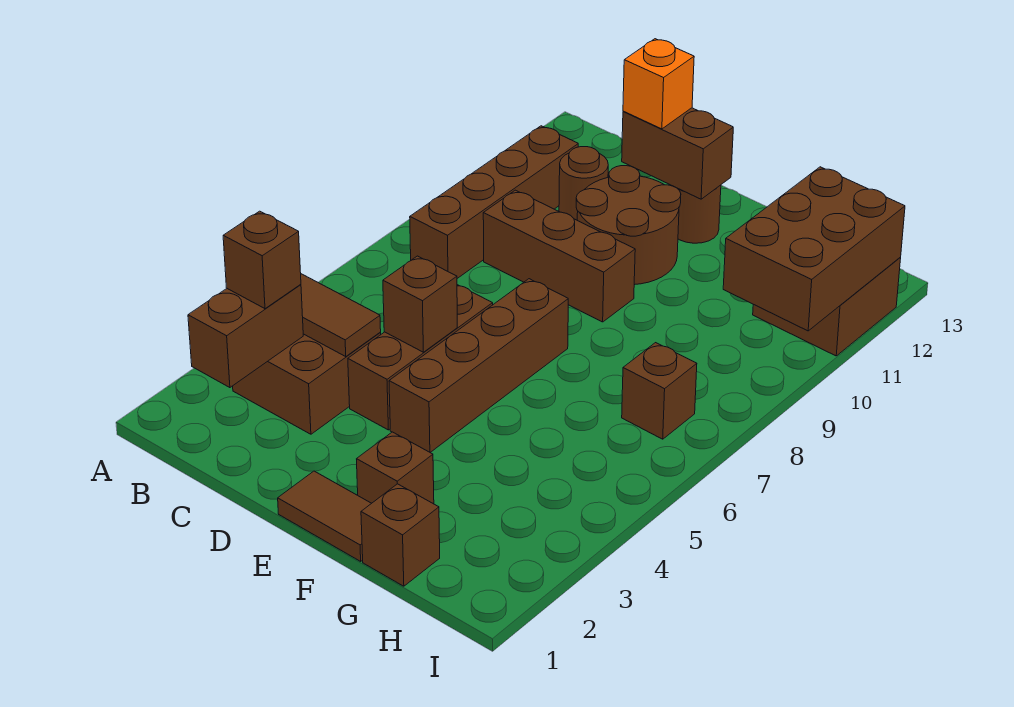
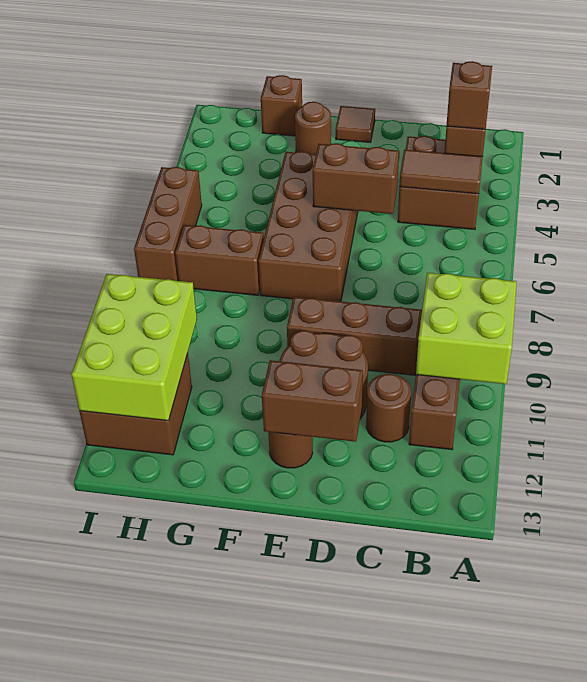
none -> lime 2x2 brick [416,273,517,384]
brown 1x3 brick [348,285,493,430] -> brown 1x3 brick moved to [134,167,202,281]
brown 1x1 brick [383,256,457,352] -> brown 1x2 brick [313,143,399,214]
orange 1x1 brick [623,39,694,129] -> none
brown 1x2 tile [278,471,371,561] -> brown 1x1 tile [336,106,375,142]
brown 1x4 brick [389,279,568,453] -> brown 2x4 brick [258,151,358,301]
brown 1x1 brick [357,432,434,504] -> brown 1x1 round brick [295,102,331,154]
brown 1x1 brick [622,343,697,439] -> brown 1x2 brick [175,225,264,295]
brown 2x3 brick [723,167,905,331] -> lime 2x3 brick [72,274,197,421]

